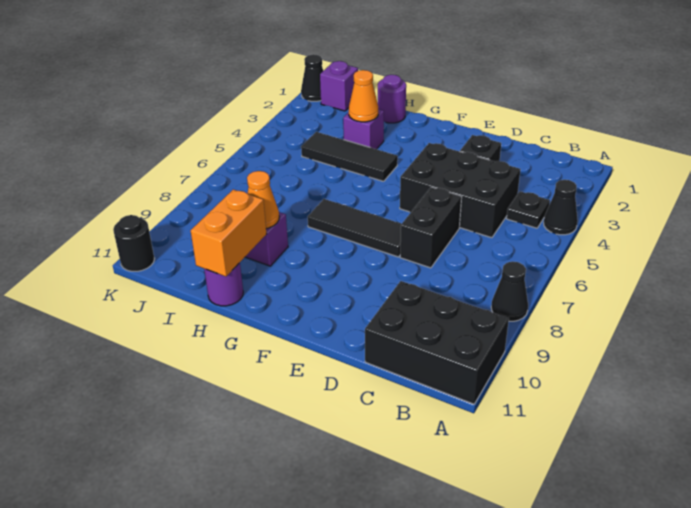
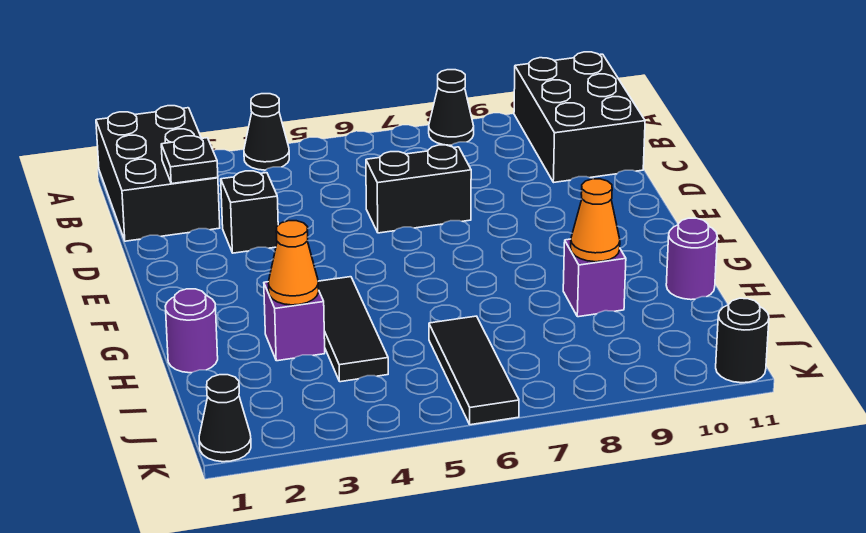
black 1x1 plate [507,191,550,228] -> black 1x1 plate moved to [161,136,218,184]
black 2x3 brick [400,143,521,238] -> black 2x3 brick moved to [96,106,220,241]
black 1x3 tile [308,199,401,257] -> black 1x3 tile moved to [429,316,519,425]
orange 1x2 brick [191,189,266,277] -> none
purple 1x1 brick [320,61,358,111] -> none

